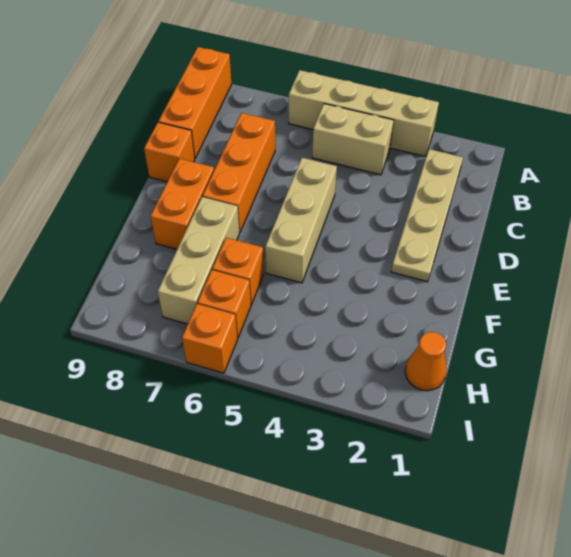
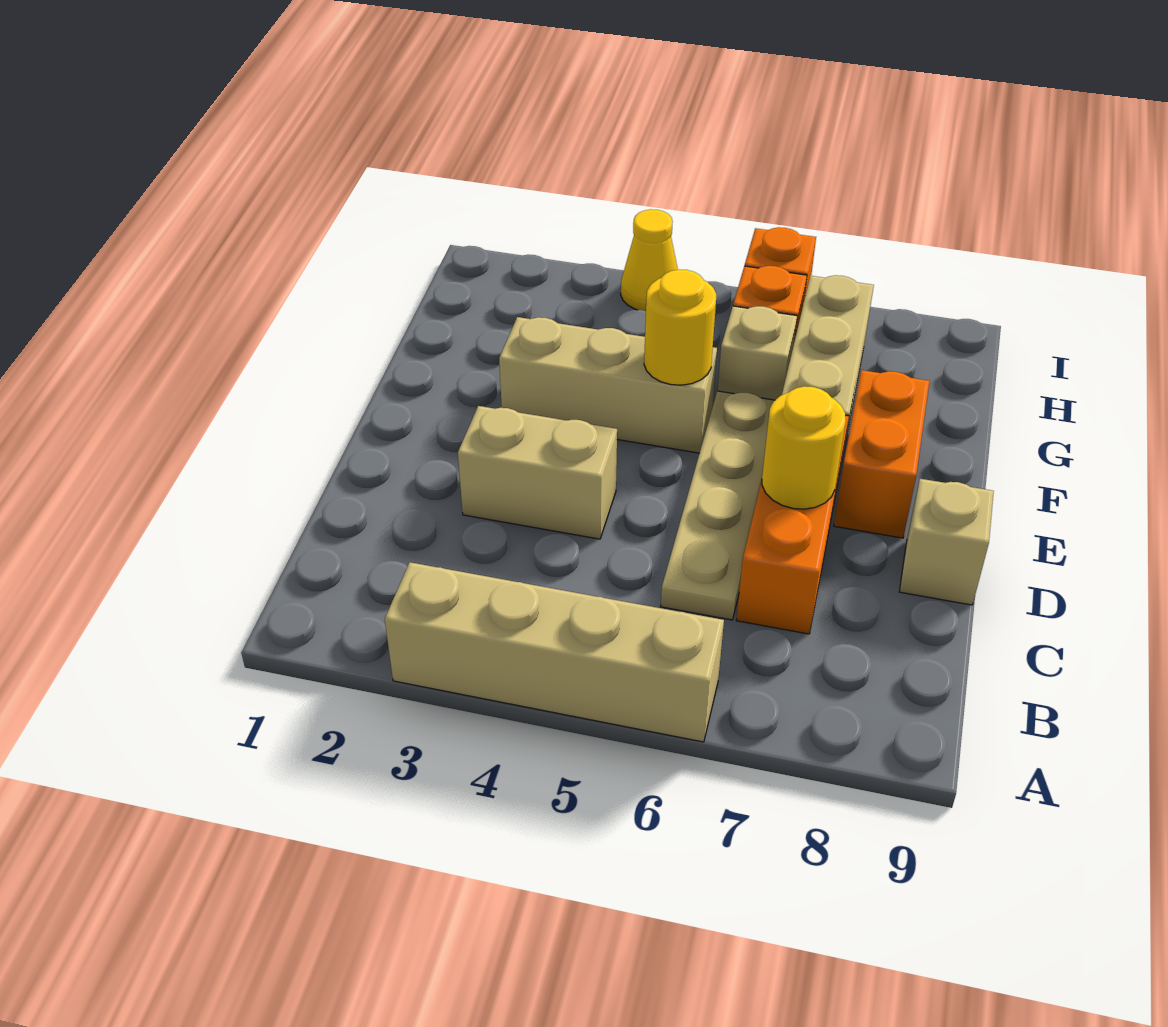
orange 1x3 brick [159,47,232,158] -> none
tan 1x4 plate [391,149,463,282] -> tan 1x4 plate moved to [661,391,775,620]
tan 1x2 brick [312,104,394,175] -> tan 1x2 brick moved to [458,406,617,539]
tan 1x3 brick [265,158,337,283] -> tan 1x3 brick turned to [499,317,717,453]
none -> yellow 1x1 round brick [762,386,846,509]
orange 1x1 brick [144,122,195,182] -> tan 1x1 brick [899,479,994,605]
none -> yellow 1x1 round brick [644,270,716,385]
orange 1x1 brick [212,238,264,305] -> tan 1x1 brick [718,306,797,400]
orange 1x1 cone [405,332,447,391] -> none
none -> yellow 1x1 cone [621,209,678,311]

